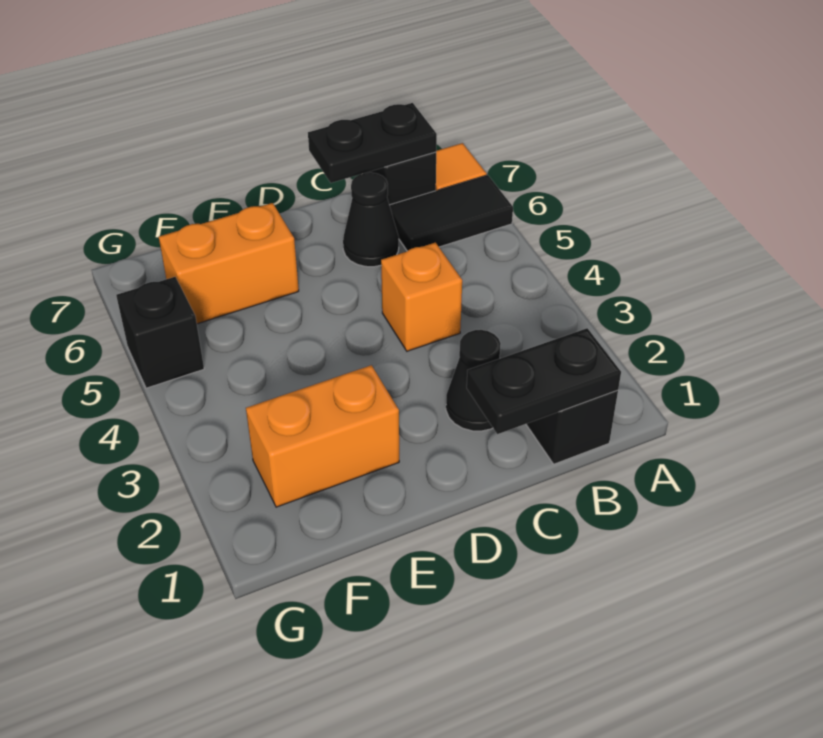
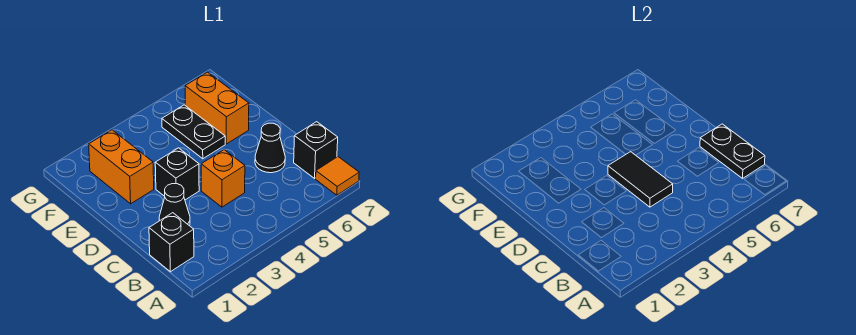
black 1x2 tile [389,175,513,251] -> black 1x2 tile moved to [608,152,673,207]
black 1x2 plate [467,328,621,434] -> black 1x2 plate moved to [162,105,225,159]
black 1x1 brick [116,277,204,388] -> black 1x1 brick moved to [155,148,199,200]

